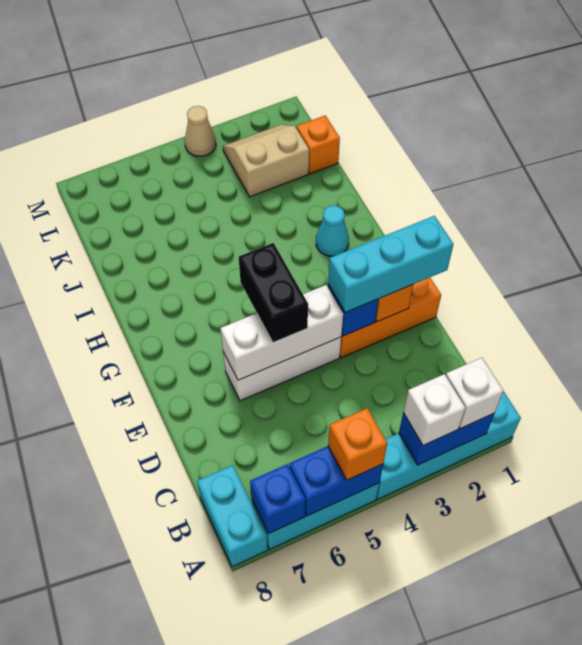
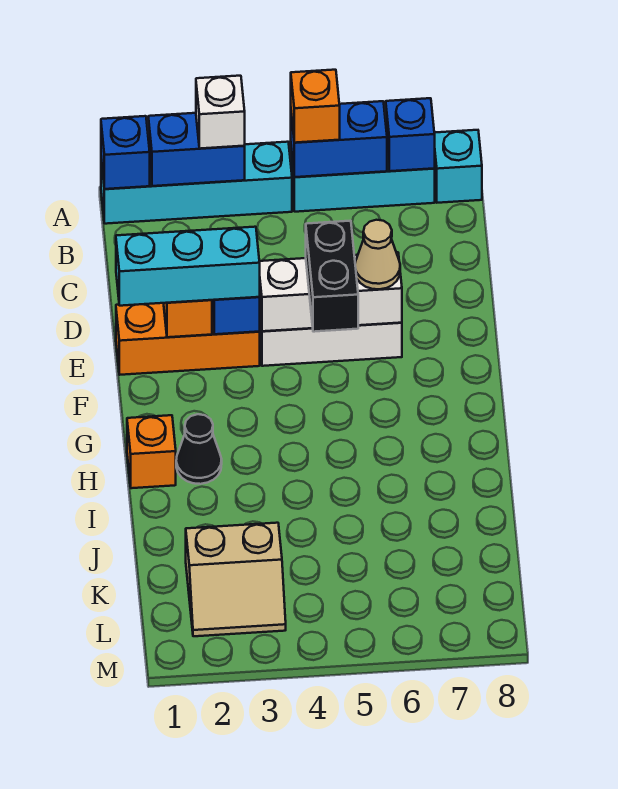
none -> blue 1x1 brick [101,116,150,189]
white 1x1 brick [446,358,504,428] -> none
cyan 1x2 brick [197,465,268,567] -> cyan 1x1 brick [434,130,482,203]
cyan 1x1 cone [316,205,349,256] -> black 1x1 cone [176,414,222,484]
orange 1x1 brick [297,116,340,174] -> orange 1x1 brick moved to [127,415,176,488]
tan 1x1 cone [185,106,216,156] -> tan 1x1 cone moved to [355,220,400,289]

